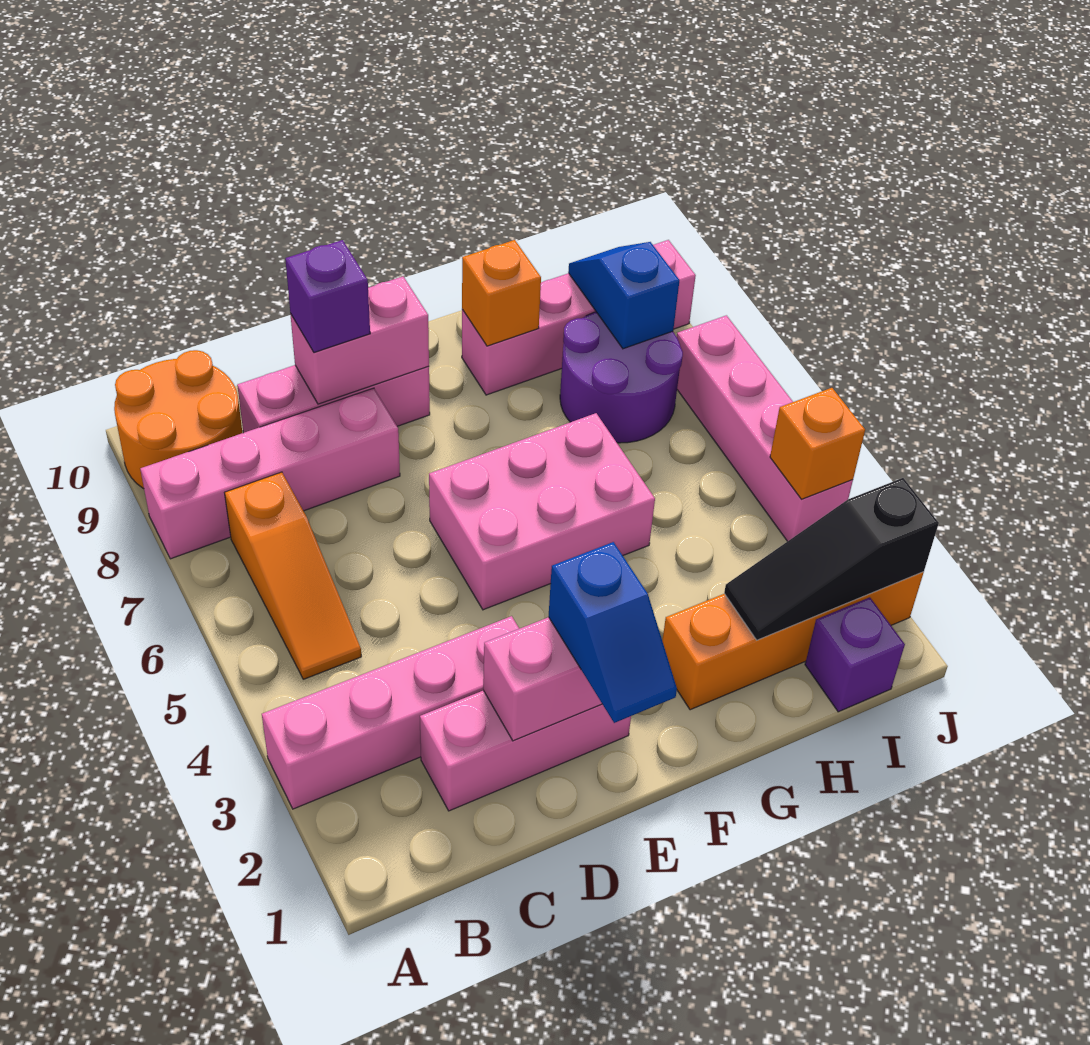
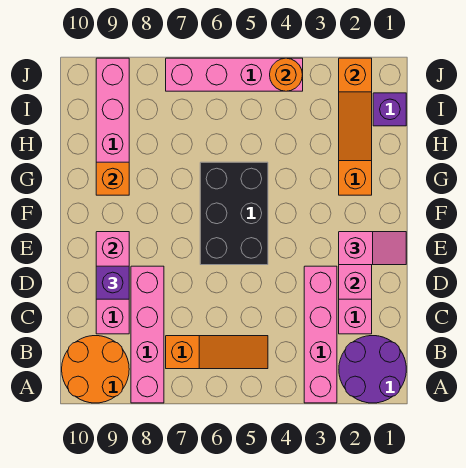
blue 1x2 slope [549,542,677,723] -> pink 1x2 slope [339,232,406,265]
pink 2x3 brick [429,413,655,610] -> black 2x3 brick [200,162,268,265]
black 1x3 slope [724,478,939,640] -> orange 1x3 slope [339,58,372,161]
purple 2x2 round brick [560,312,683,443] -> purple 2x2 round brick moved to [339,336,406,403]
blue 1x2 slope [568,242,679,349] -> none
orange 1x1 brick [770,388,865,499] -> orange 1x1 round brick [270,58,303,91]

